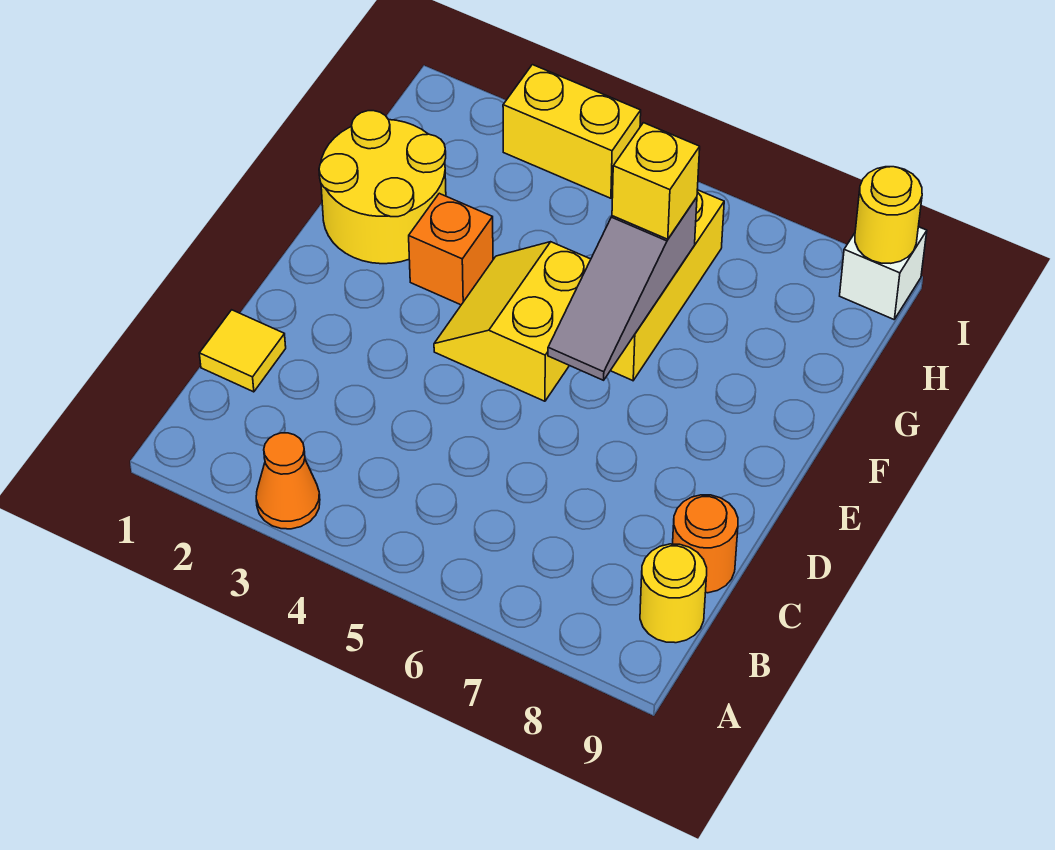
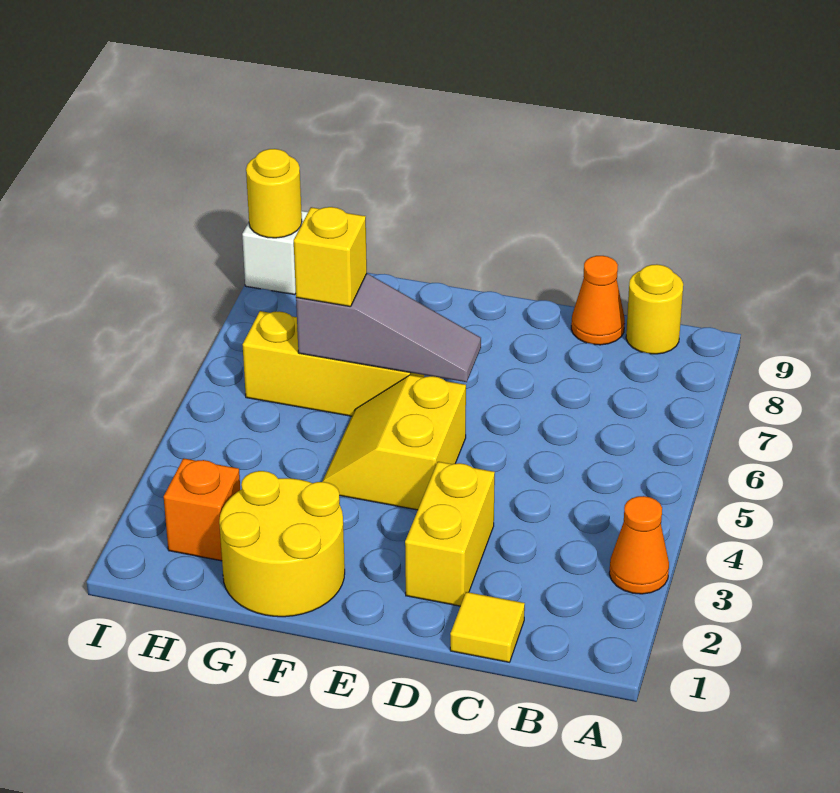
orange 1x1 round brick [673,495,738,593] -> orange 1x1 cone [571,256,625,345]
yellow 2x2 slope [434,242,591,401] -> yellow 2x2 slope turned to [322,375,466,510]
orange 1x1 brick [409,193,493,305] -> orange 1x1 brick moved to [164,458,240,561]
yellow 1x2 brick [503,65,641,198] -> yellow 1x2 brick moved to [405,462,495,606]

